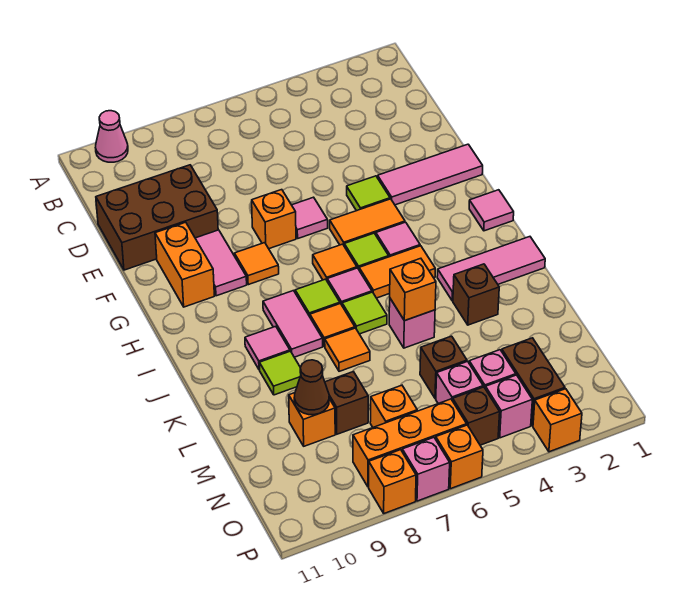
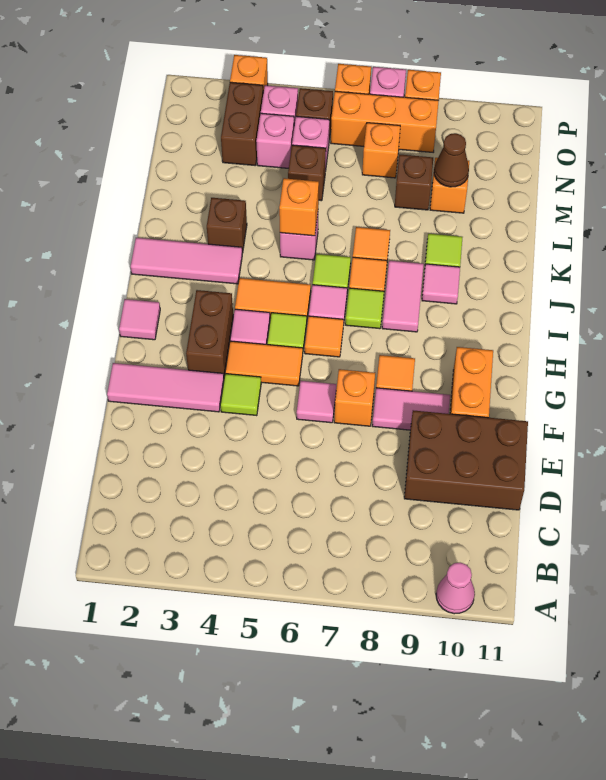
pink 1x2 tile [195,230,247,296] -> pink 1x2 tile turned to [372,388,450,430]
none -> brown 1x2 brick [186,290,233,377]

